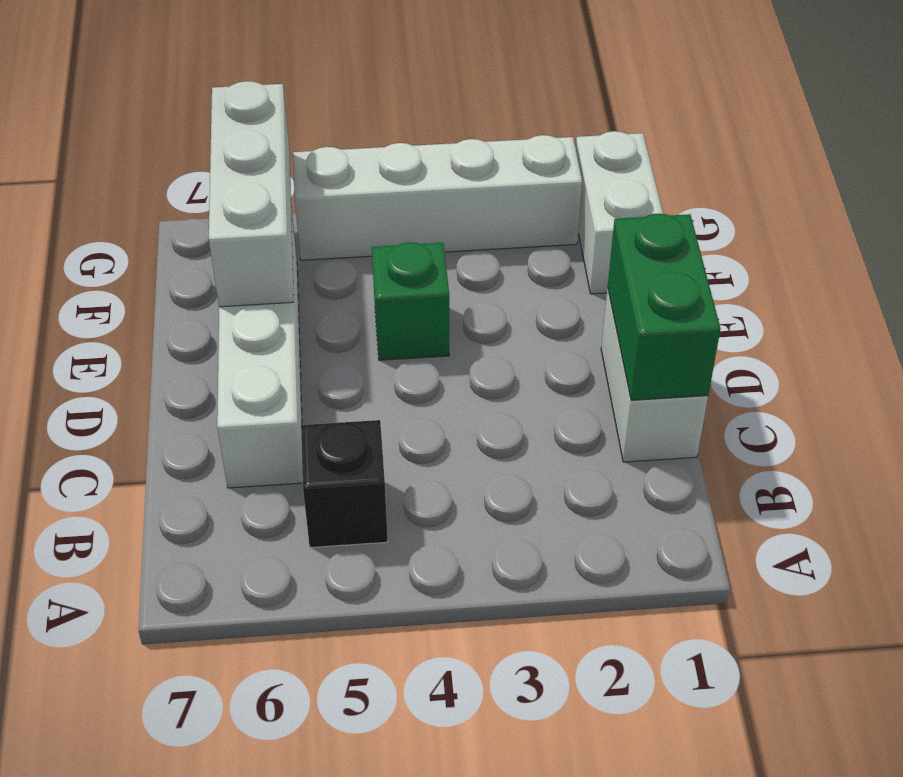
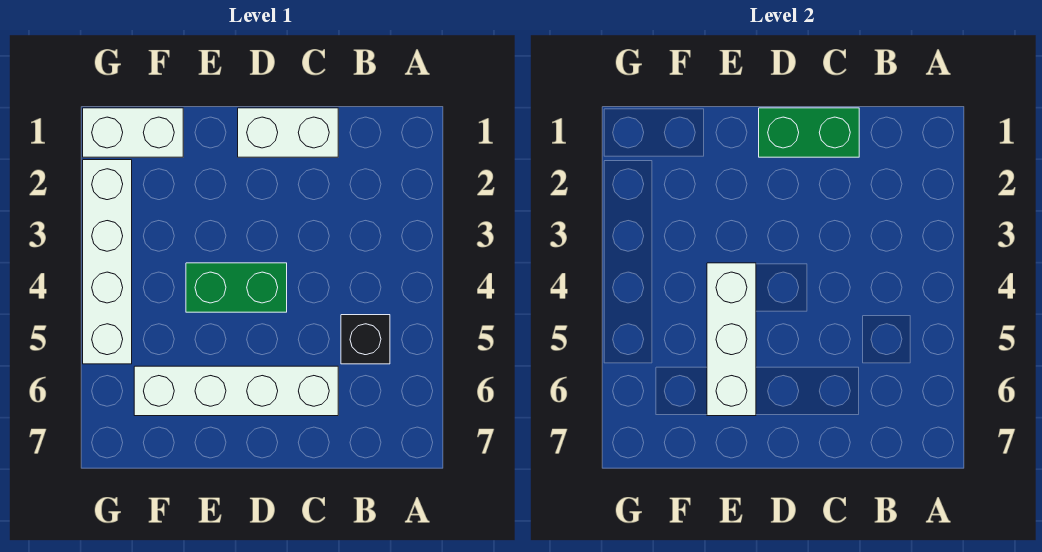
green 1x1 brick [372,242,449,360] -> green 1x2 brick [186,263,287,312]
white 1x3 brick [209,81,294,307] -> white 1x3 brick turned to [707,263,756,416]

